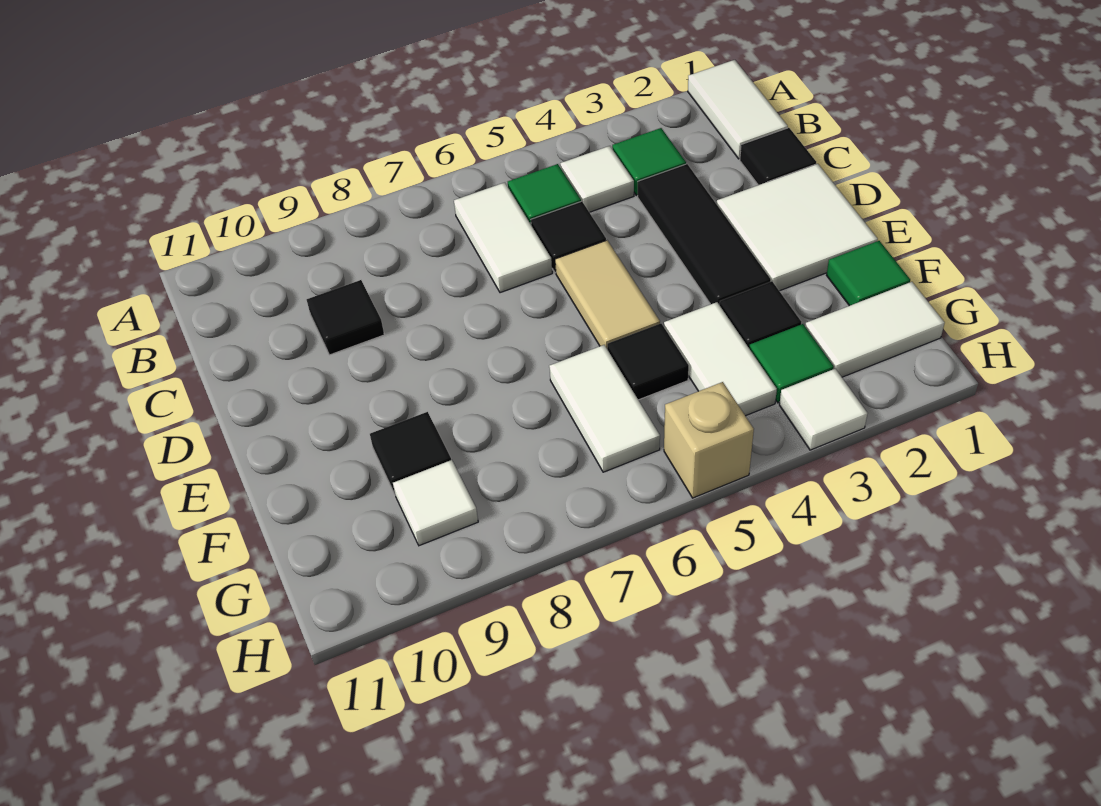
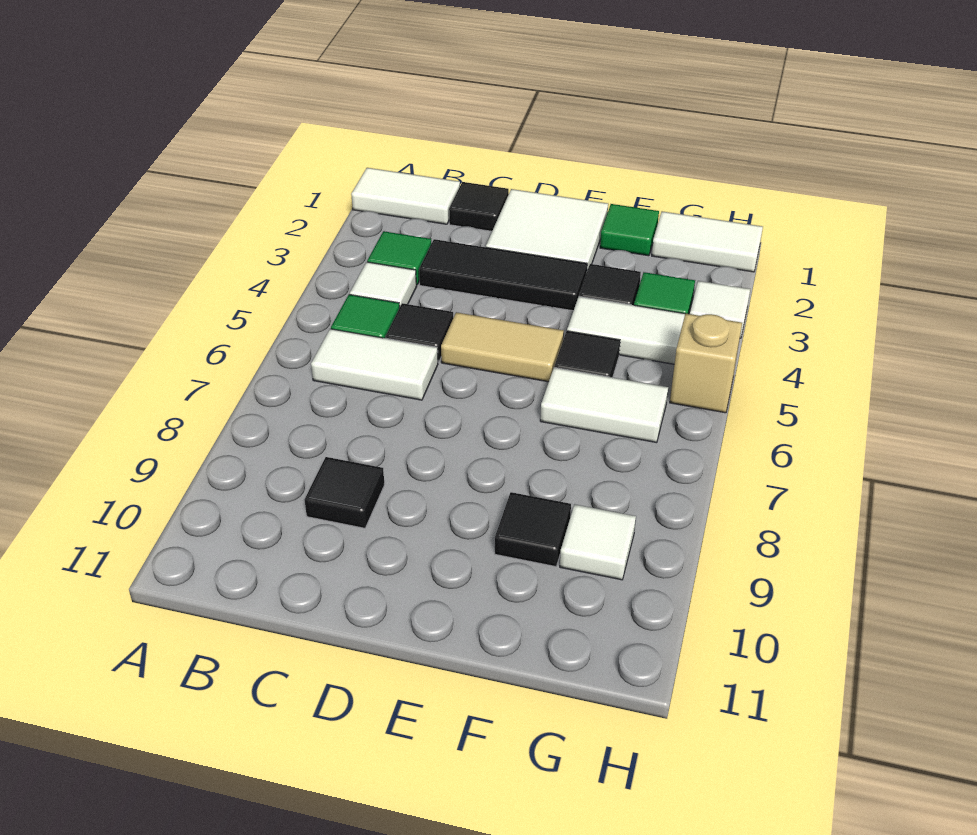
white 1x2 tile [805,282,945,377] -> white 1x2 tile turned to [652,211,763,272]

